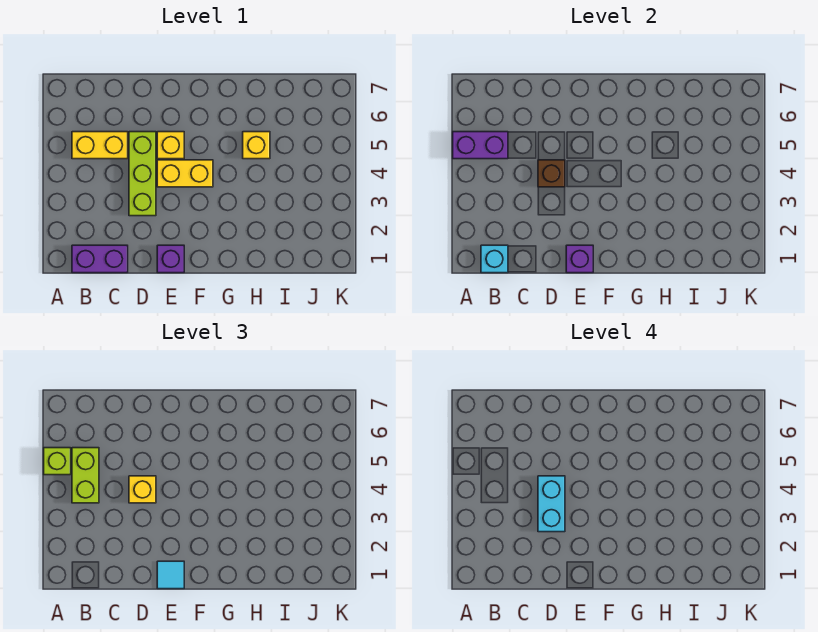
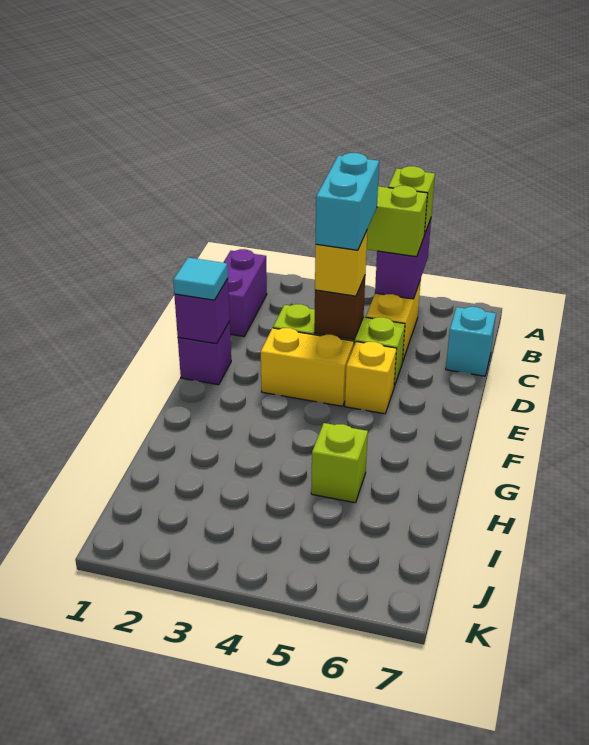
cyan 1x1 brick [481,245,508,273] -> cyan 1x1 brick moved to [446,307,496,376]
cyan 1x2 brick [538,476,565,532] -> cyan 1x2 brick turned to [316,153,379,250]
yellow 1x2 brick [157,160,213,187] -> yellow 1x2 brick turned to [261,328,354,406]
yellow 1x1 brick [243,132,270,159] -> lime 1x1 brick [311,423,368,503]

